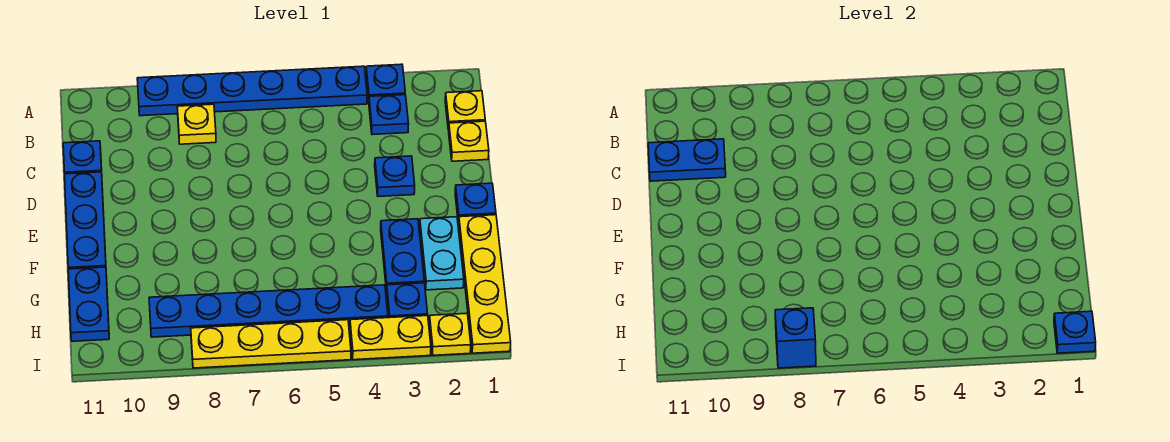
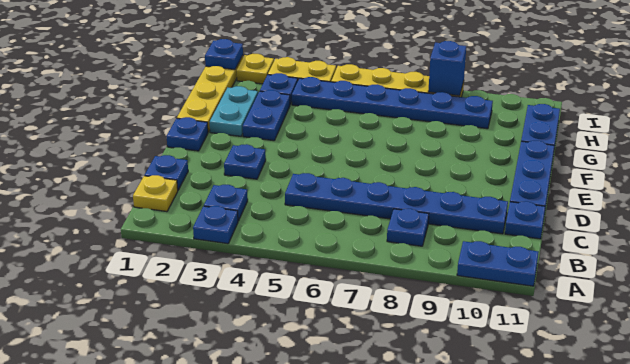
blue 1x6 plate [137,66,367,116] -> blue 1x6 plate moved to [285,173,508,234]
yellow 1x1 plate [177,104,216,144] -> blue 1x1 plate [387,209,429,246]
yellow 1x1 plate [448,121,489,161] -> blue 1x1 plate [145,155,188,190]
blue 1x2 plate [648,139,726,181] -> blue 1x2 plate moved to [457,241,538,286]

